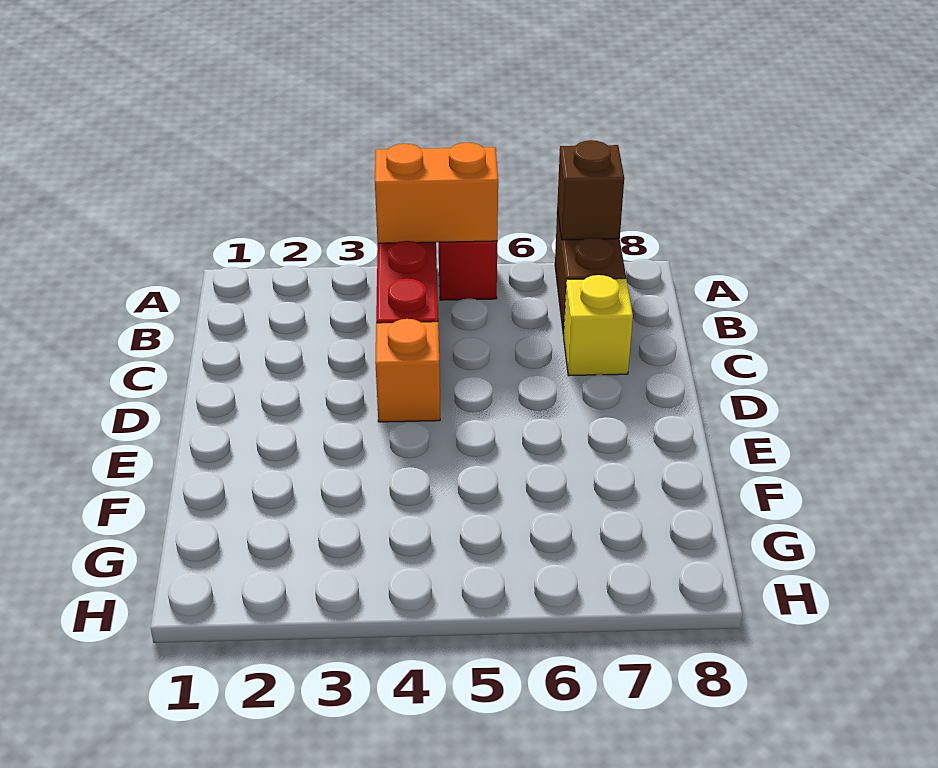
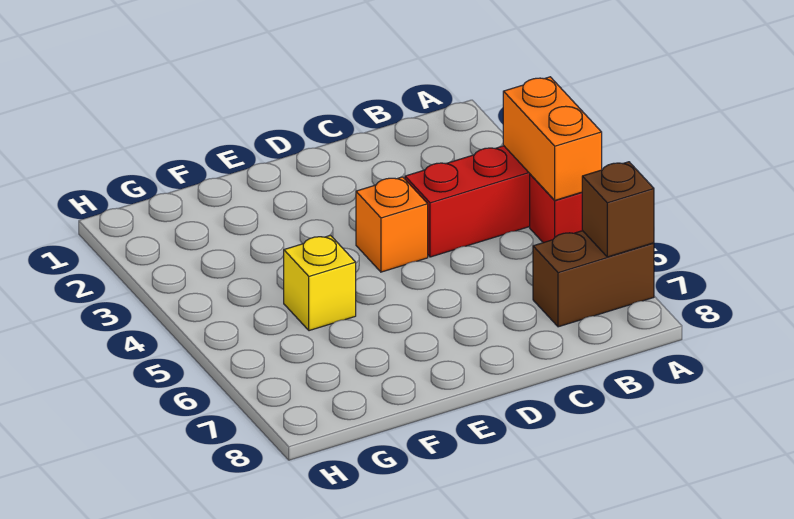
yellow 1x1 brick [564,275,633,376] -> yellow 1x1 brick moved to [284,235,356,331]

